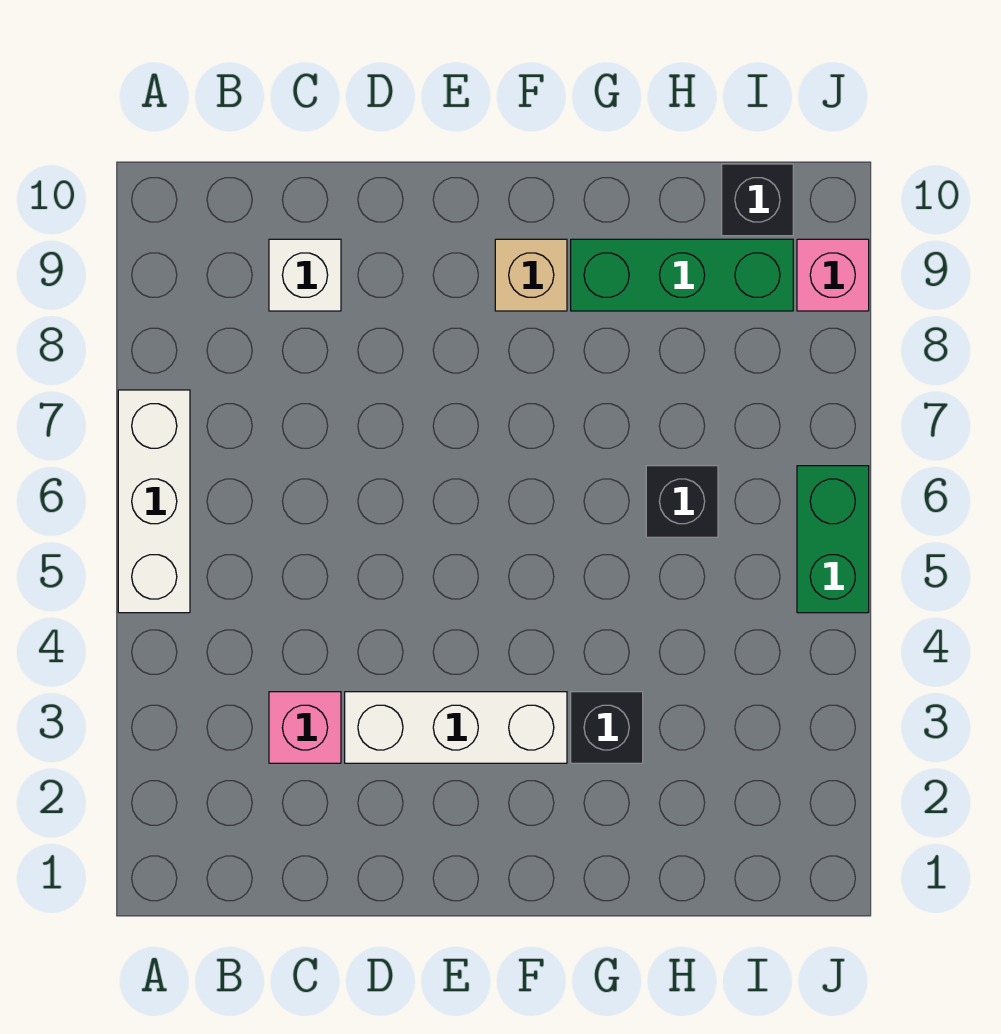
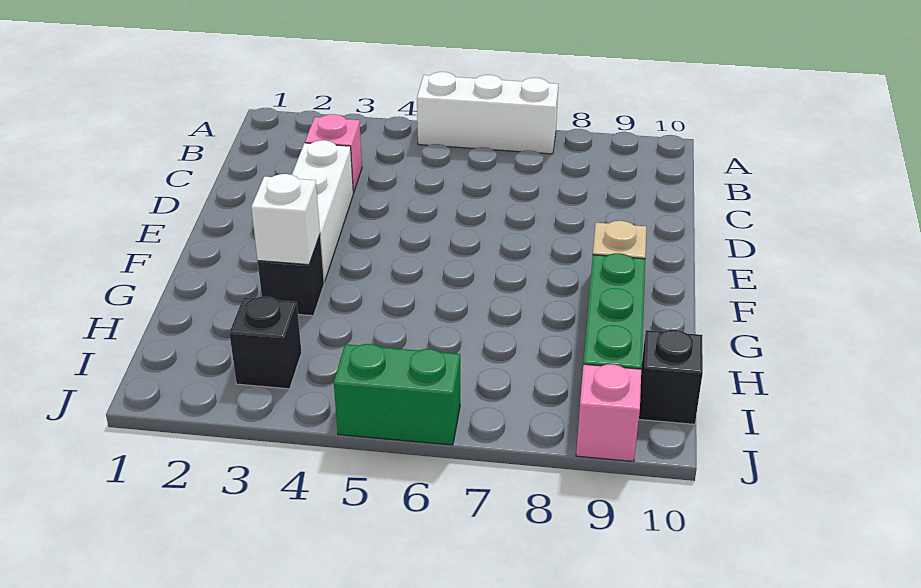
white 1x1 brick [269,239,341,311] -> white 1x1 brick moved to [251,174,320,265]
black 1x1 brick [646,466,718,537] -> black 1x1 brick moved to [229,297,302,389]

